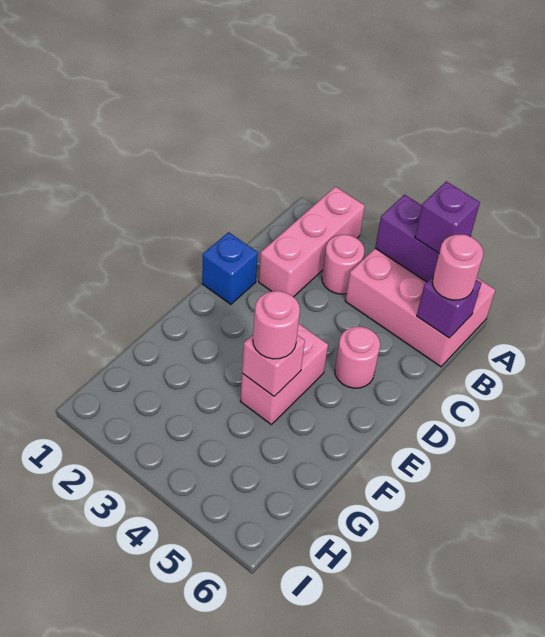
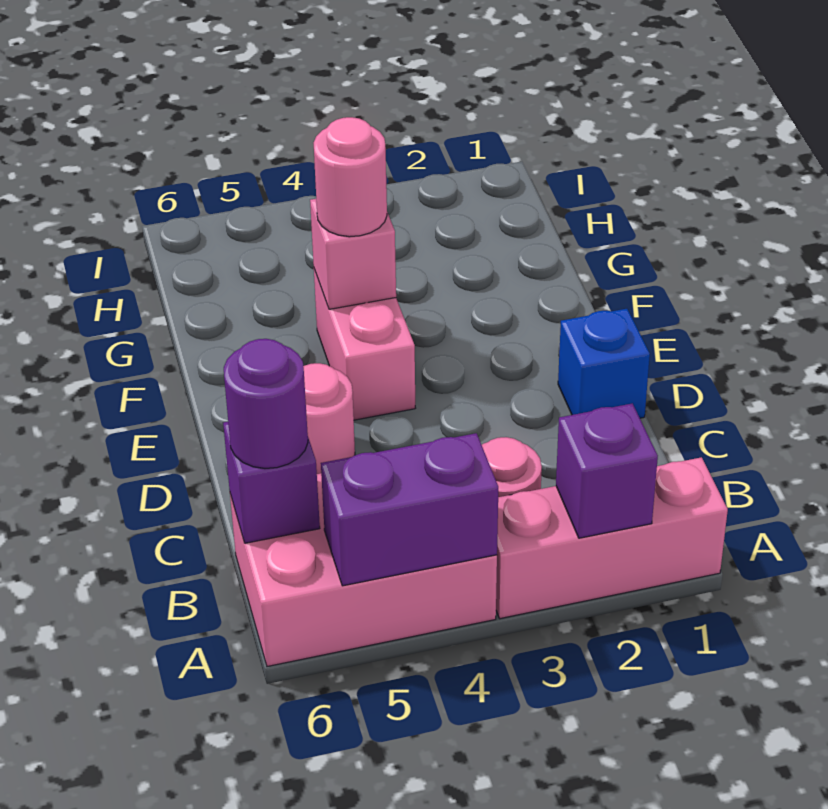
pink 1x3 brick [259,187,365,297] -> pink 1x3 brick turned to [496,457,728,619]
purple 1x1 brick [415,181,480,253] -> purple 1x1 brick moved to [556,403,658,538]
pink 1x1 round brick [432,235,483,300] -> purple 1x1 round brick [224,339,308,468]

